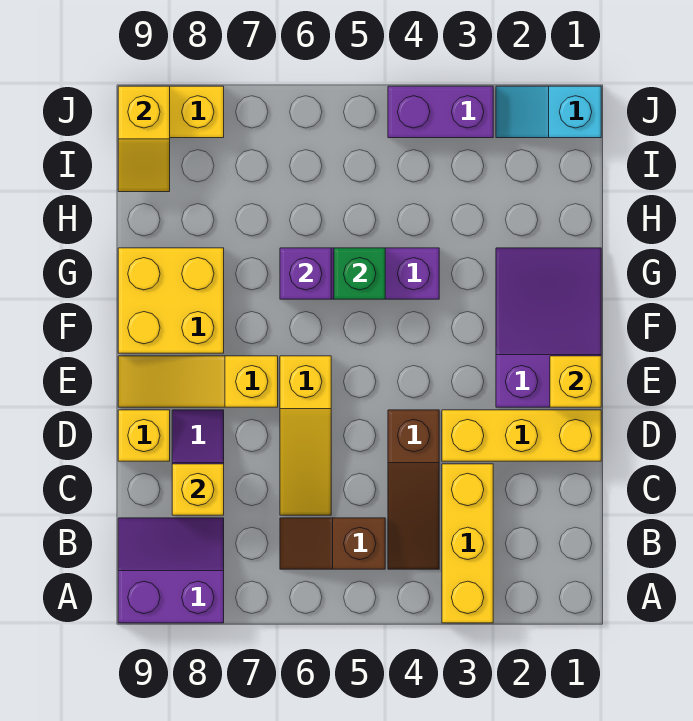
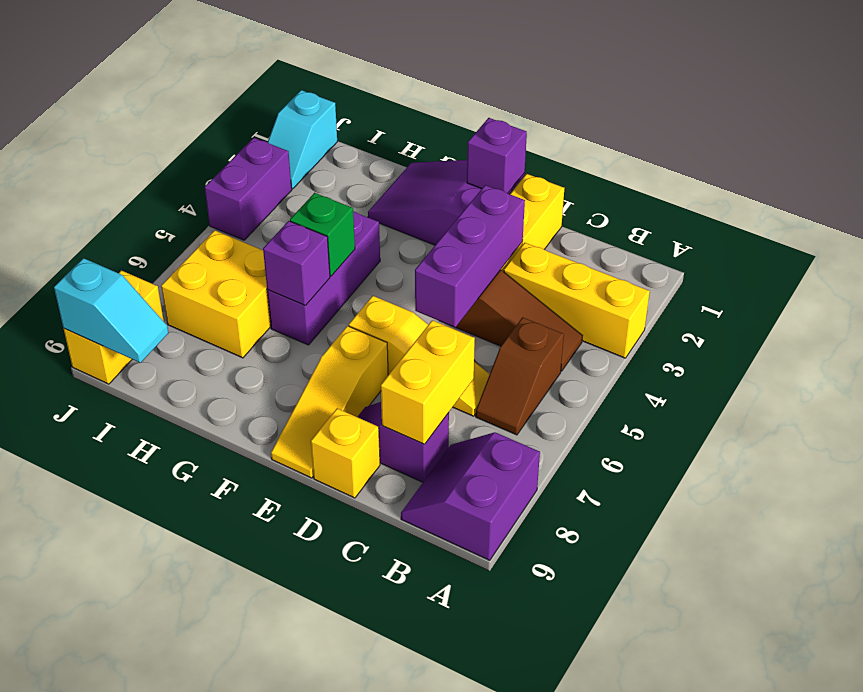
yellow 1x1 brick [172,464,224,515] -> yellow 1x2 brick [381,320,475,444]
none -> purple 1x3 brick [415,185,525,328]
yellow 1x1 brick [550,356,601,407] -> purple 1x1 brick [467,118,527,193]
yellow 2x2 brick [118,248,224,353] -> yellow 2x2 brick moved to [161,230,271,358]
yellow 1x2 slope [118,86,170,192] -> cyan 1x2 slope [54,258,168,363]

